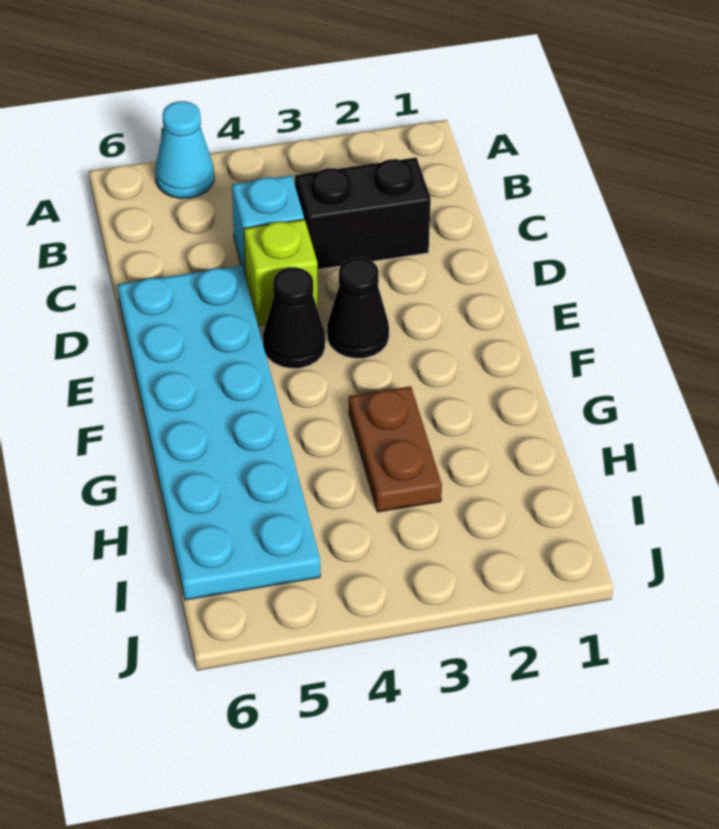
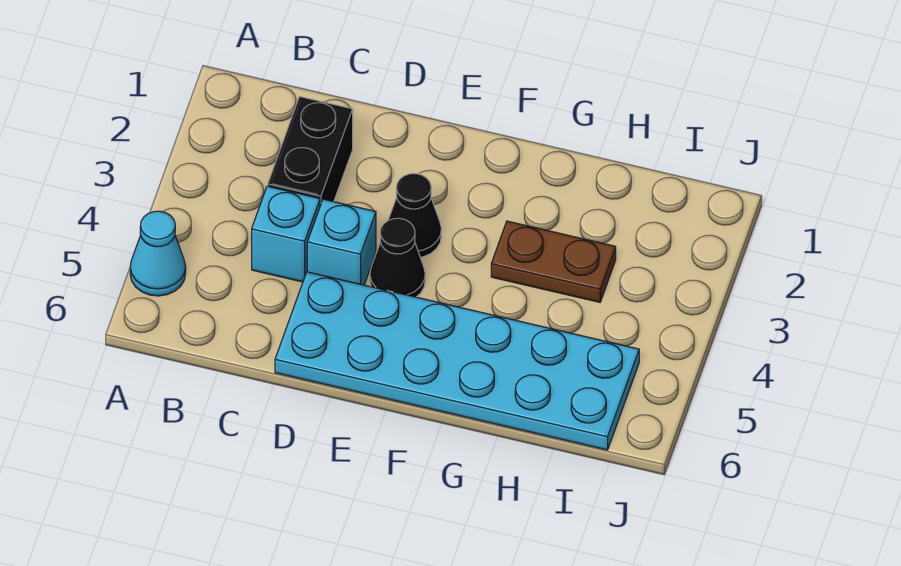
lime 1x1 brick [244,219,318,326] -> cyan 1x1 brick [307,199,376,285]

